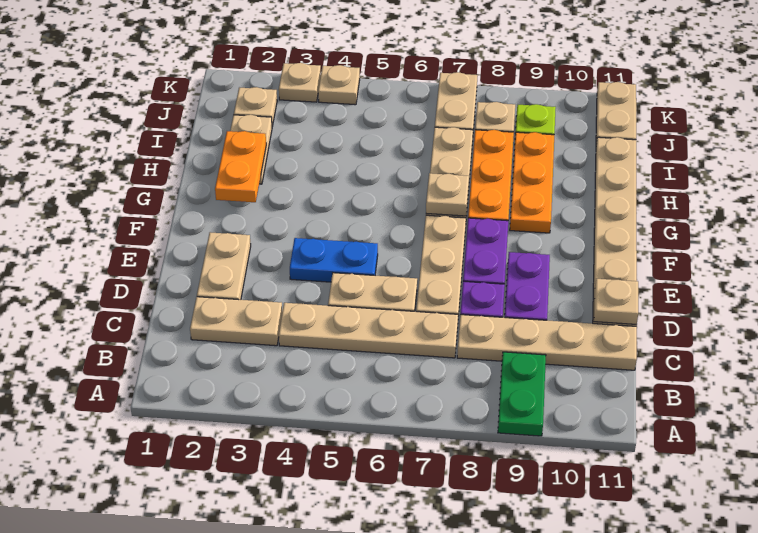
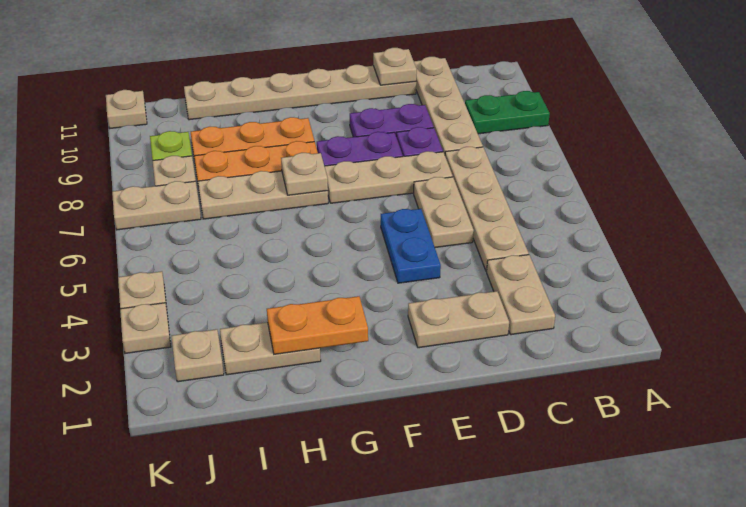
tan 1x2 plate [596,82,636,144] -> tan 1x1 plate [106,90,147,129]

